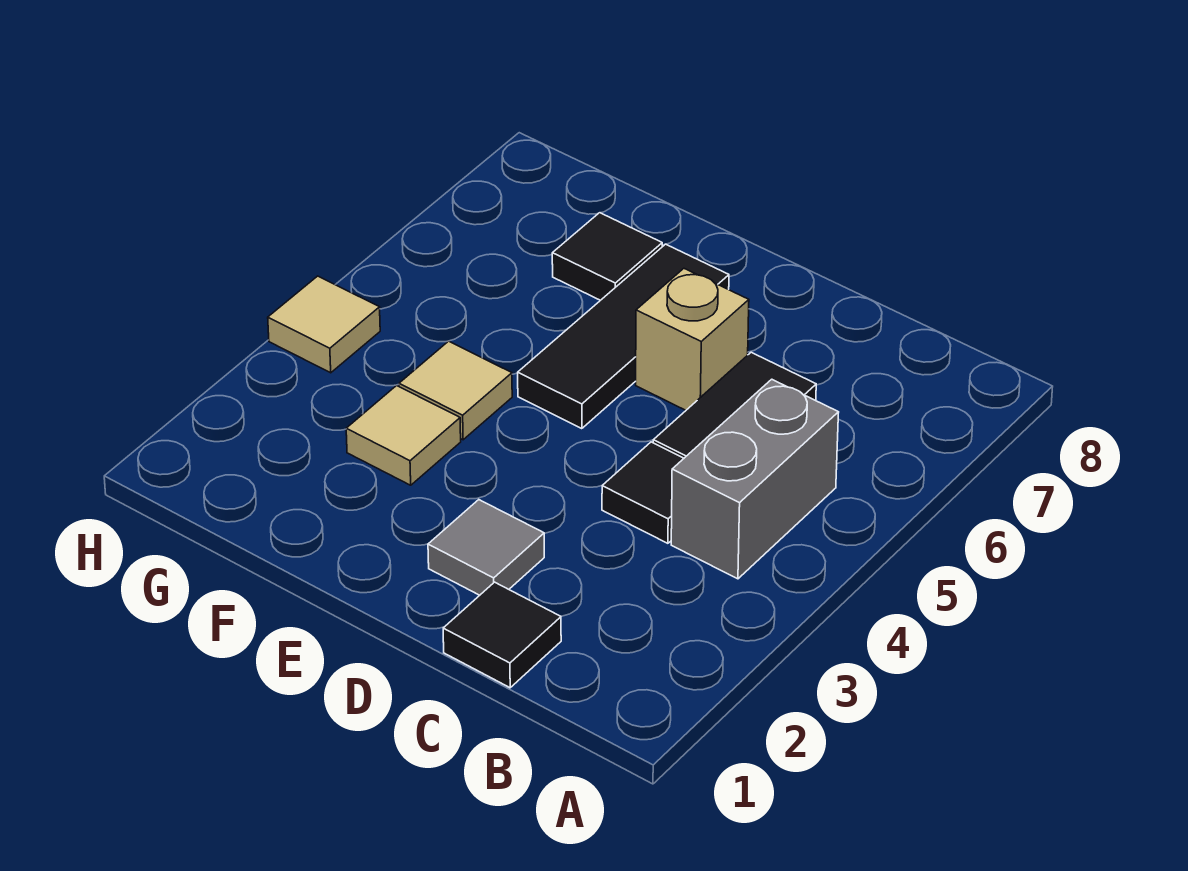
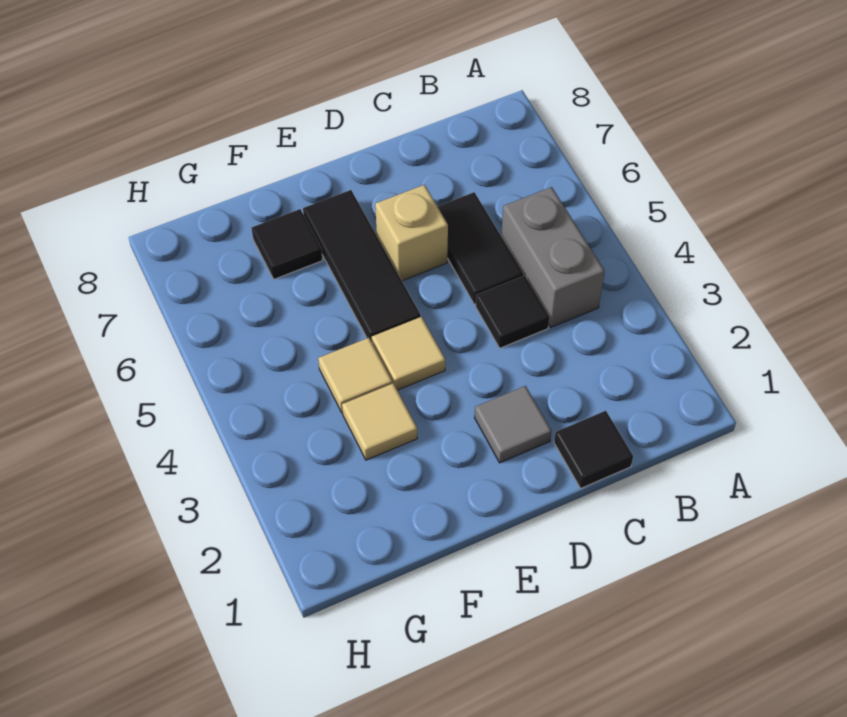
tan 1x1 tile [268,276,380,373] -> tan 1x1 tile moved to [372,317,445,390]

